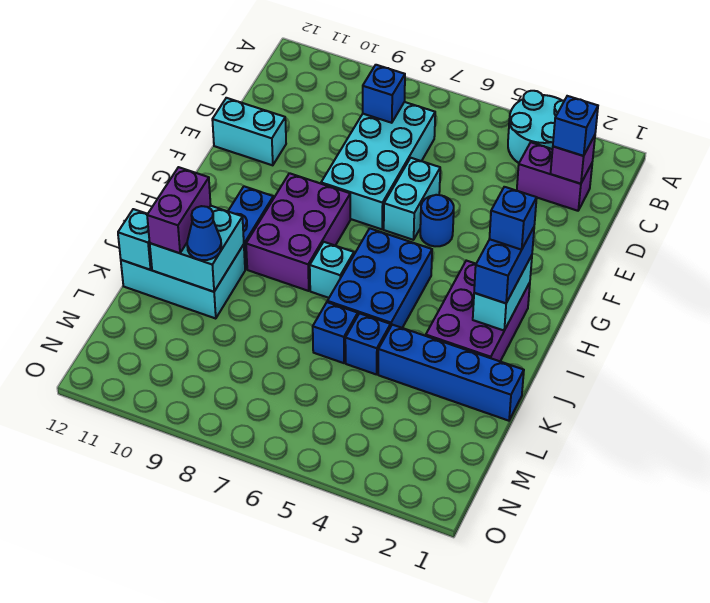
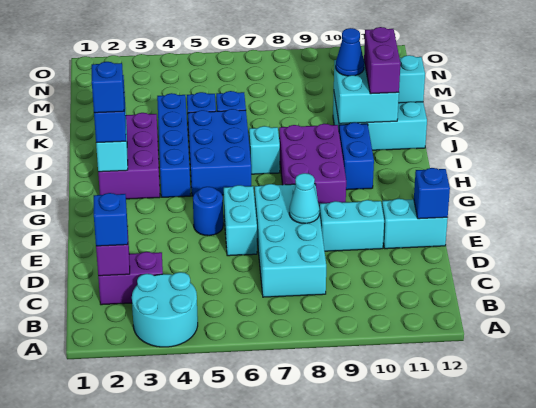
blue 1x1 brick [363,65,405,123] -> blue 1x1 brick moved to [414,168,450,219]
none -> cyan 1x1 cone [289,173,320,223]
none -> cyan 1x2 brick [319,200,384,251]
blue 1x4 brick [378,325,524,421] -> blue 1x4 brick turned to [157,93,190,197]

